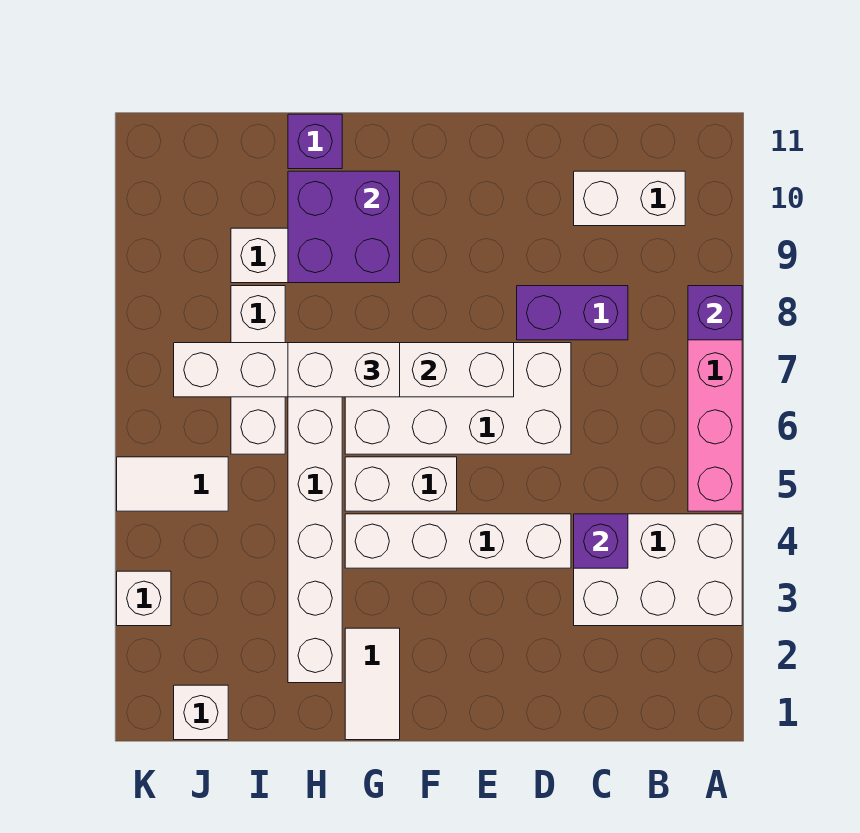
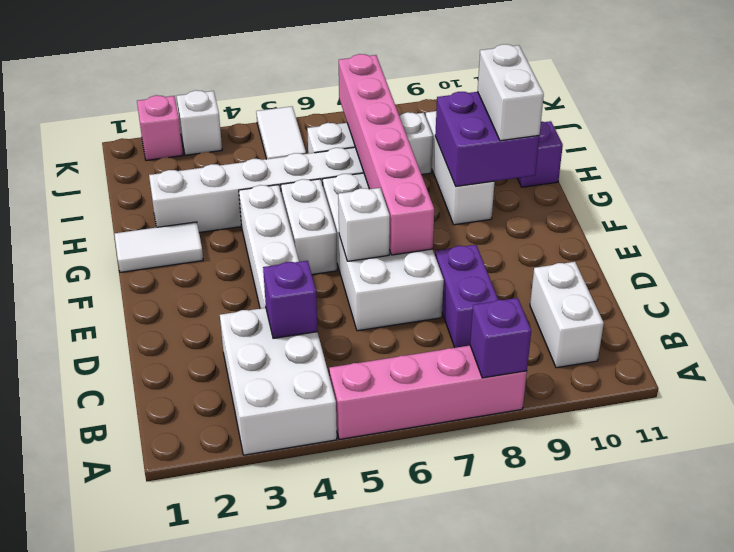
white 1x6 brick [174,343,514,397] -> pink 1x6 brick [339,54,434,255]
white 1x2 brick [288,343,400,397] -> white 1x2 brick moved to [478,44,544,141]
white 1x1 brick [174,685,228,740] -> white 1x1 brick moved to [338,188,390,261]
none -> pink 1x1 brick [137,95,183,160]

